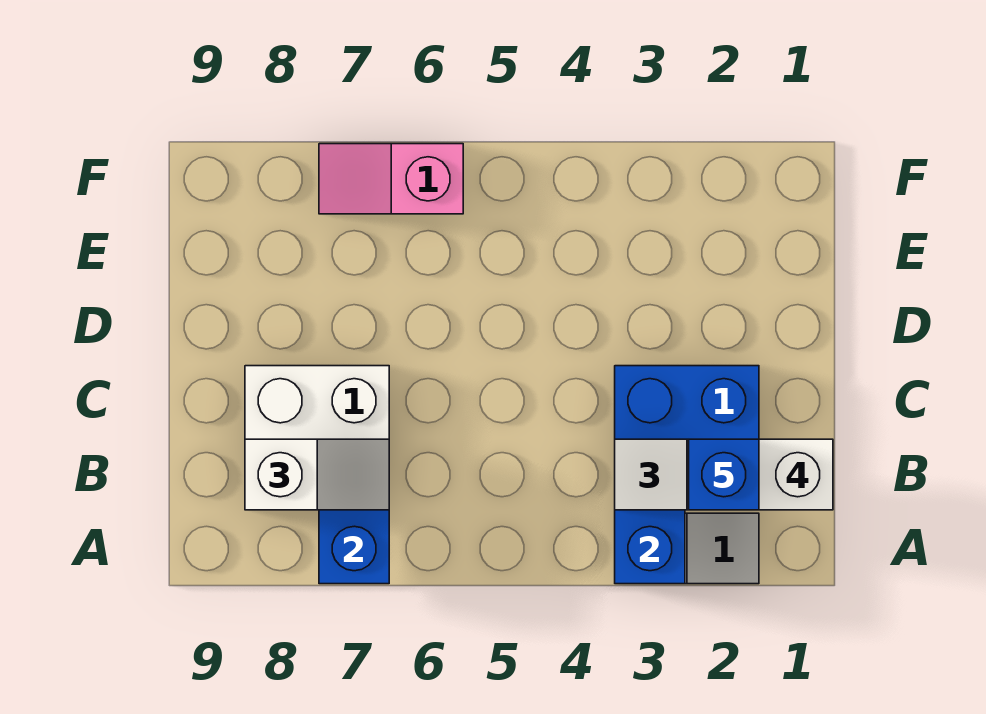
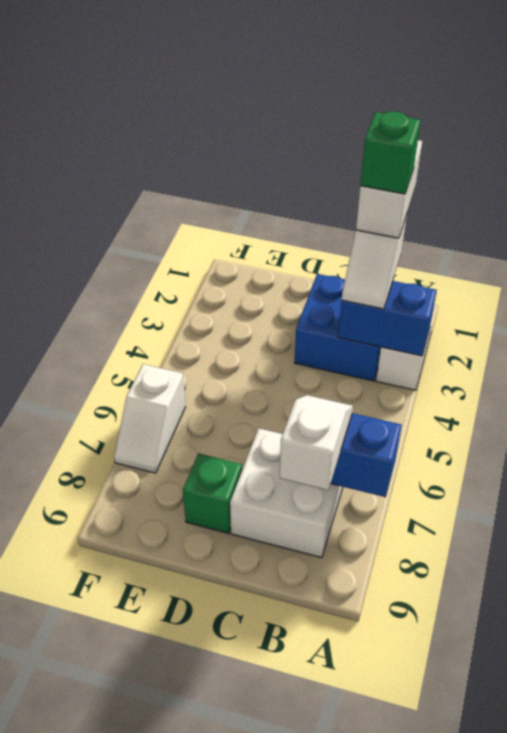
blue 1x1 brick [689,439,759,510] -> green 1x1 brick [360,112,421,194]
none -> green 1x1 brick [183,454,242,533]
pink 1x2 slope [319,144,463,214] -> white 1x2 slope [114,364,185,473]

